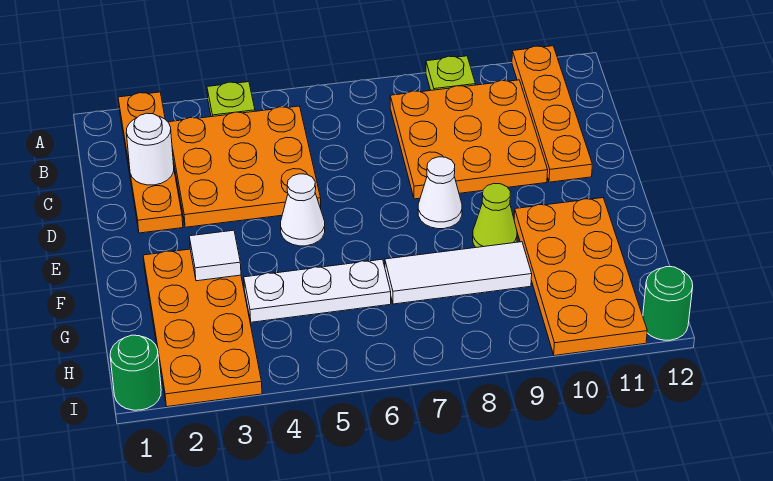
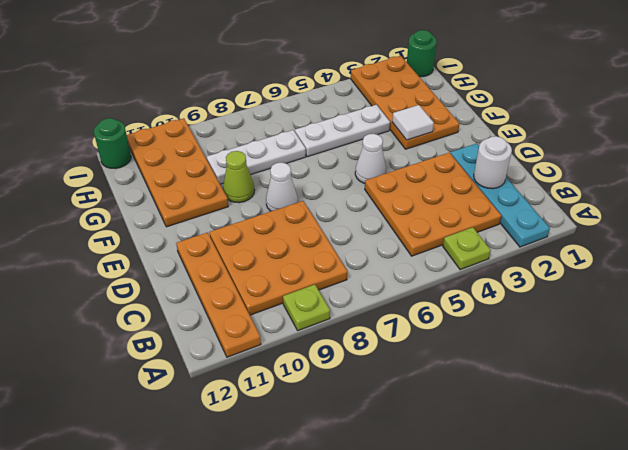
orange 1x4 plate [118,92,183,233] -> cyan 1x4 plate [451,143,550,247]
white 1x3 tile [385,242,532,304] -> white 1x3 plate [207,130,306,184]

